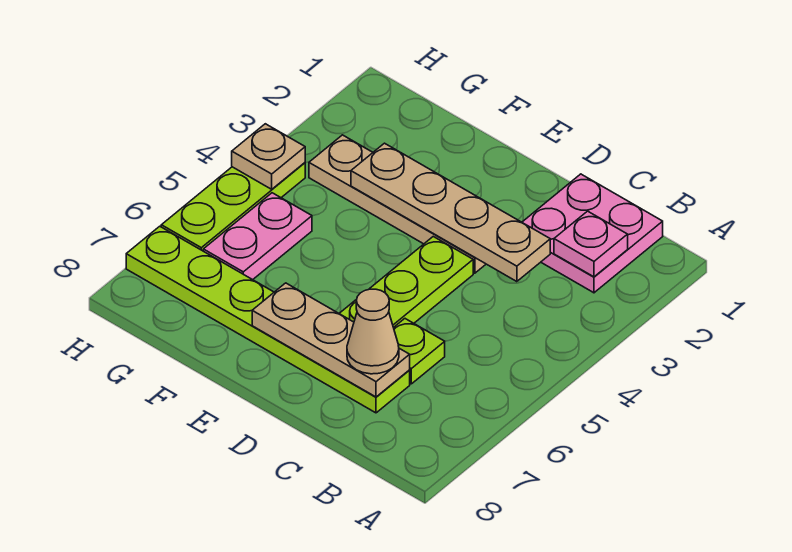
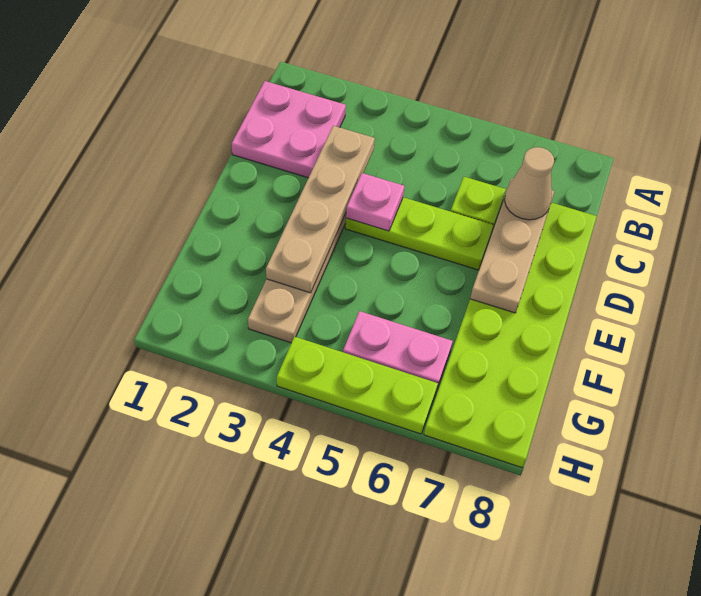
pink 1x1 plate [554,211,628,277] -> pink 1x1 plate moved to [346,173,404,231]
lime 1x6 plate [126,226,410,413] -> lime 2x6 plate [424,203,597,468]
tan 1x1 plate [232,124,305,189] -> none

